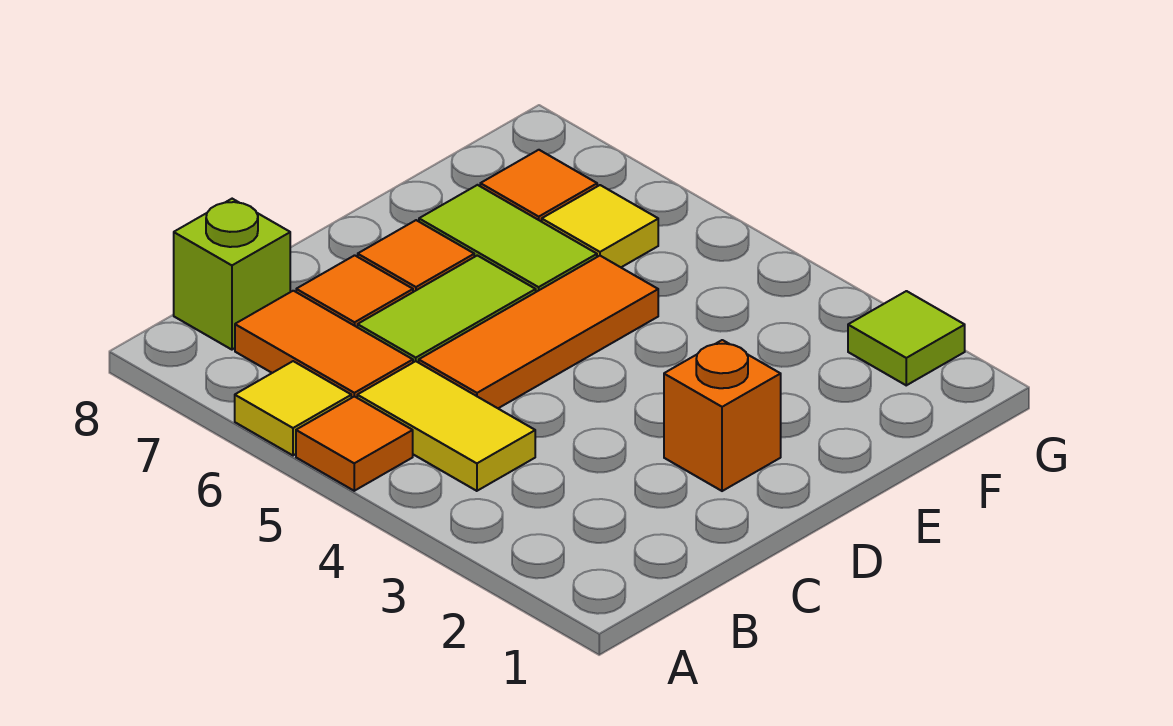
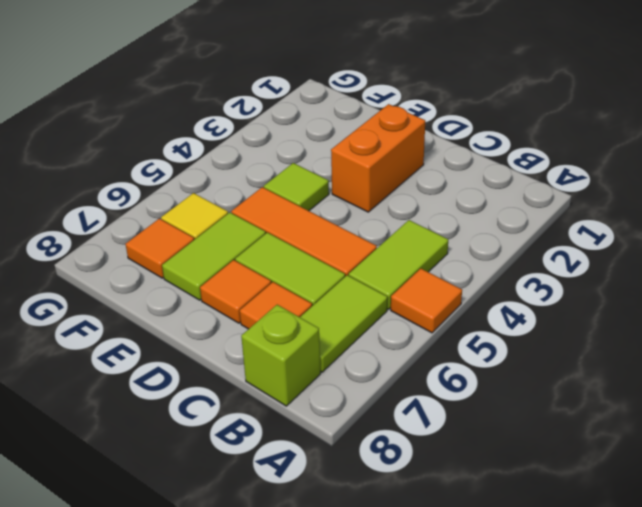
yellow 1x1 tile [235,361,351,455] -> none
yellow 1x2 tile [357,361,535,491] -> lime 1x2 tile [349,220,448,309]
orange 1x2 tile [235,291,413,398] -> lime 1x2 tile [300,275,387,372]
orange 1x1 brick [664,340,781,491] -> orange 1x2 brick [331,104,425,212]
lime 1x1 tile [848,291,965,385] -> lime 1x1 tile moved to [264,163,329,211]

